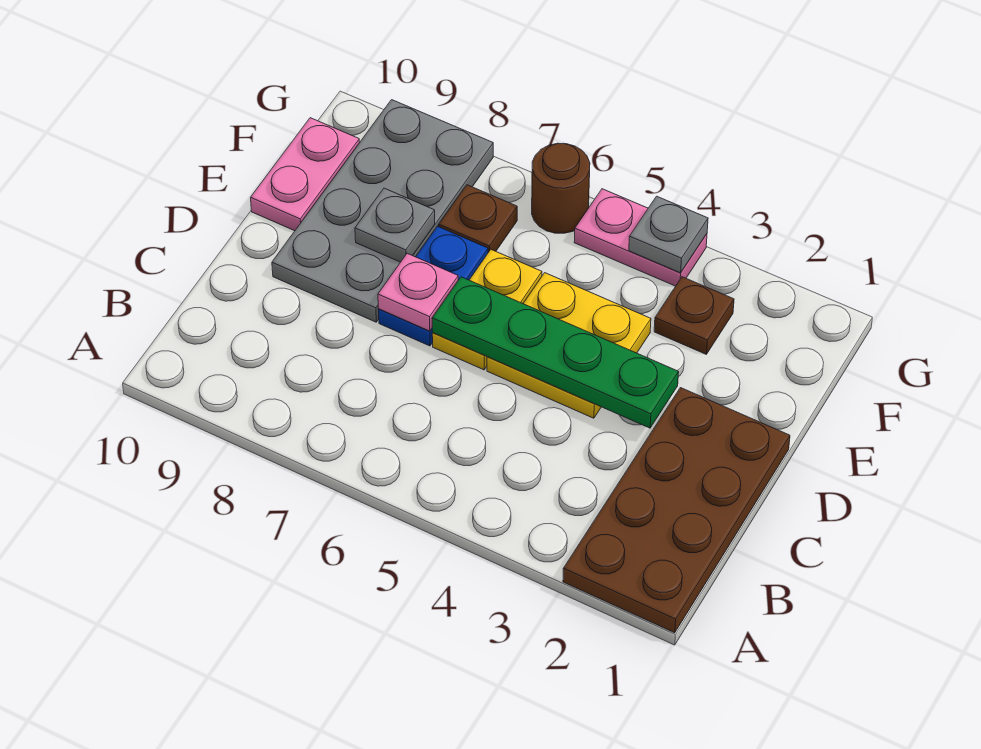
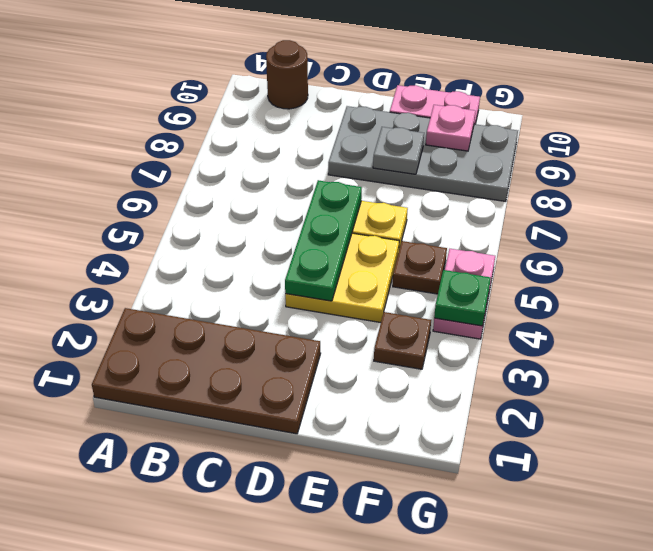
green 1x4 plate [432,277,679,428] -> green 1x3 plate [285,180,362,301]
blue 1x2 plate [378,226,488,346] -> none
pink 1x1 plate [378,253,458,331] -> pink 1x1 plate moved to [426,105,476,151]
brown 1x1 plate [439,185,517,252] -> brown 1x1 plate moved to [393,241,447,294]
grey 1x1 plate [629,196,708,273] -> green 1x1 plate [434,270,491,326]
brown 1x1 round brick [532,143,590,233] -> brown 1x1 round brick moved to [266,40,308,109]

